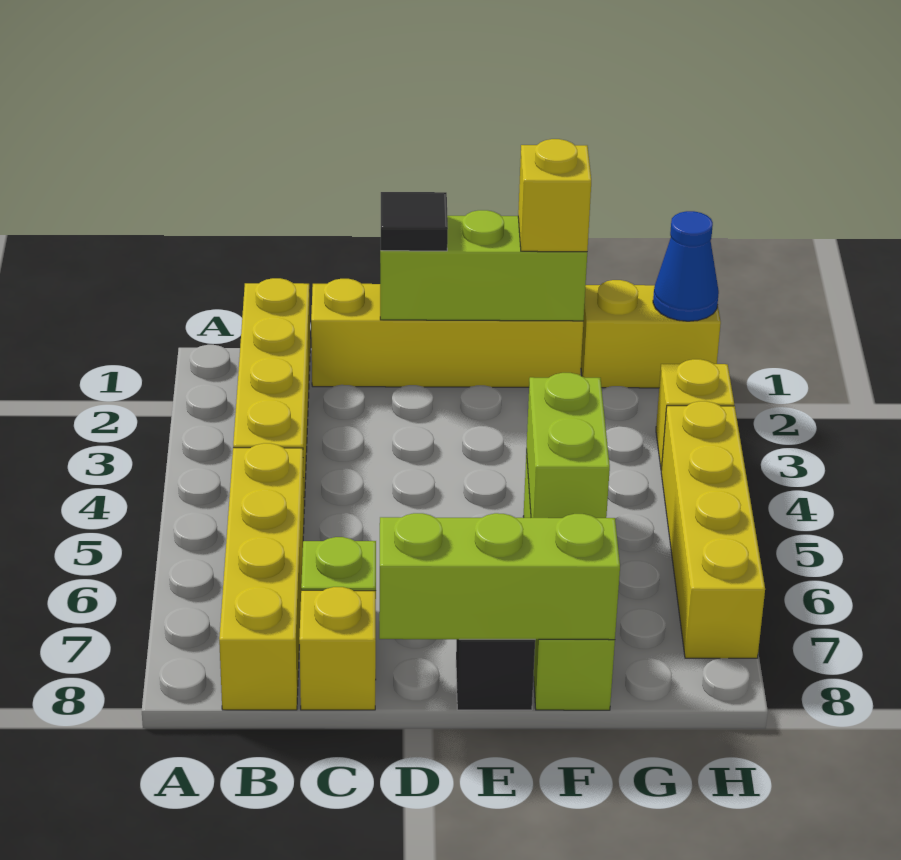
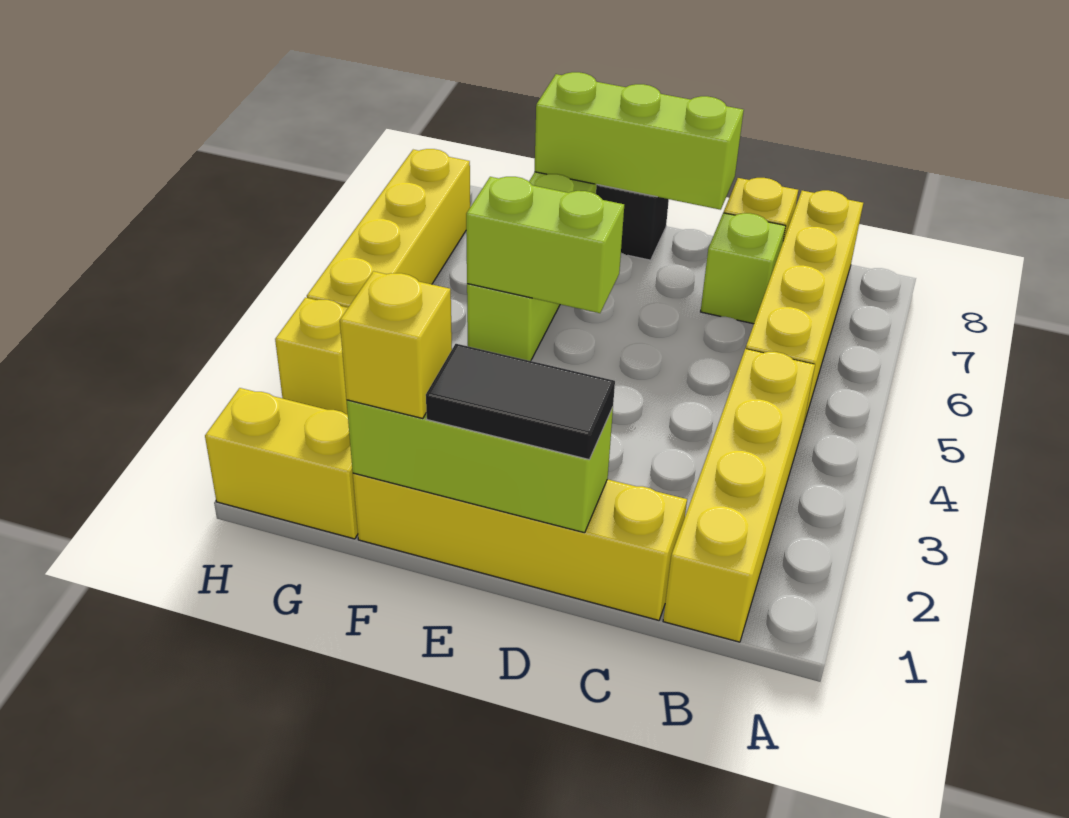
black 1x1 tile [381,192,448,251] -> black 1x2 tile [426,344,615,460]
lime 1x2 brick [526,373,610,518] -> lime 1x2 brick turned to [466,177,624,313]
blue 1x1 cone [653,211,719,321] -> none

